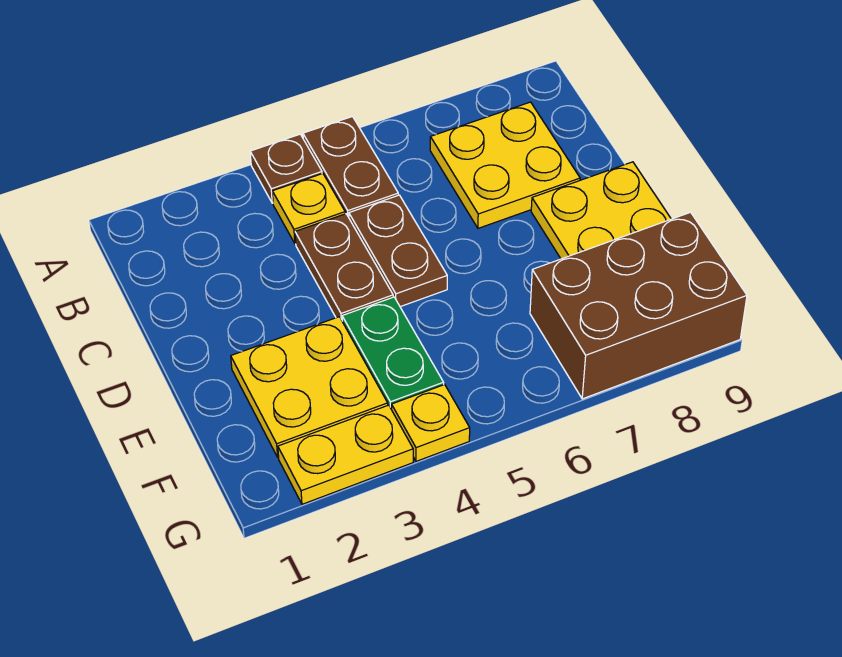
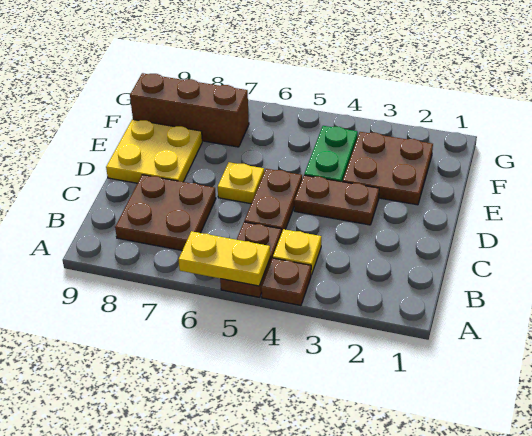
yellow 2x2 plate [430,102,580,228] -> brown 2x2 plate [115,175,216,250]
brown 1x2 plate [295,214,393,320] -> brown 1x2 plate turned to [294,175,379,225]
yellow 2x2 plate [231,317,388,457] -> brown 2x2 plate [343,132,433,205]
brown 2x3 brick [530,212,747,399] -> brown 1x3 brick [130,73,249,147]
yellow 1x2 plate [278,405,413,504] -> yellow 1x2 plate moved to [178,231,270,286]
yellow 1x1 plate [392,385,470,461] -> yellow 1x1 plate moved to [218,162,264,204]

